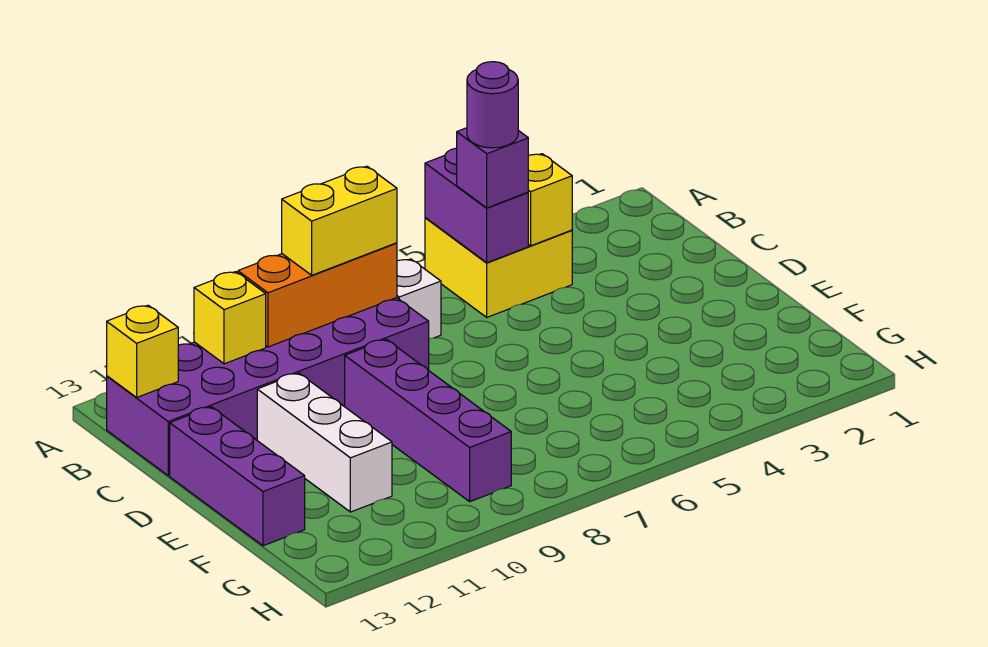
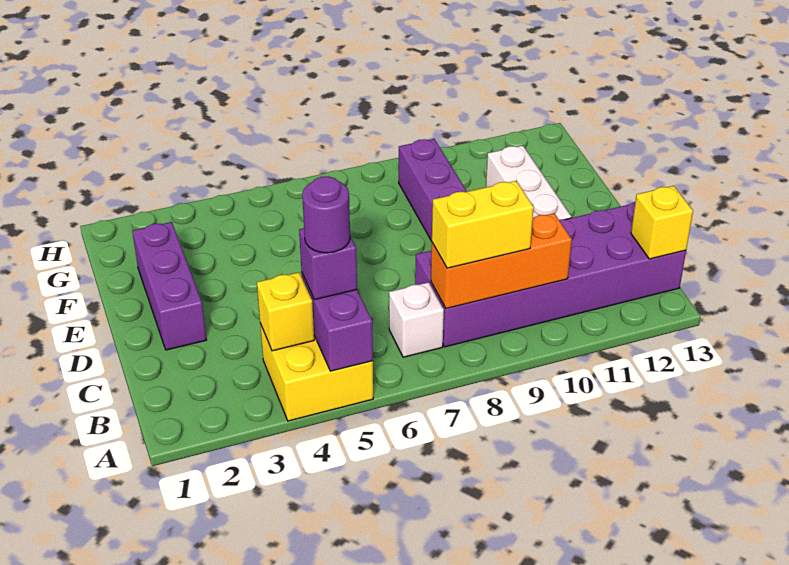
yellow 1x1 brick [194,272,266,364] -> none
purple 1x3 brick [170,407,305,546] -> purple 1x3 brick moved to [132,222,206,350]

